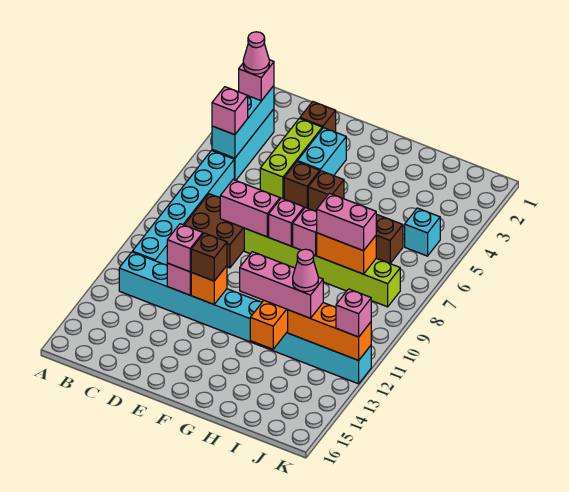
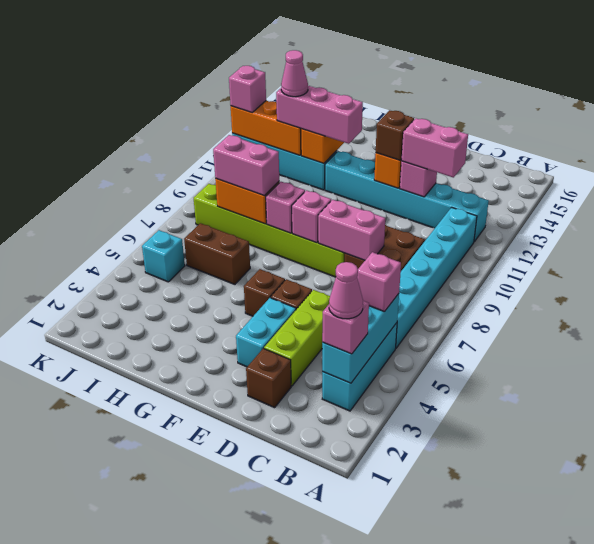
pink 1x1 brick [167,224,203,272] -> pink 1x2 brick [401,118,468,178]

